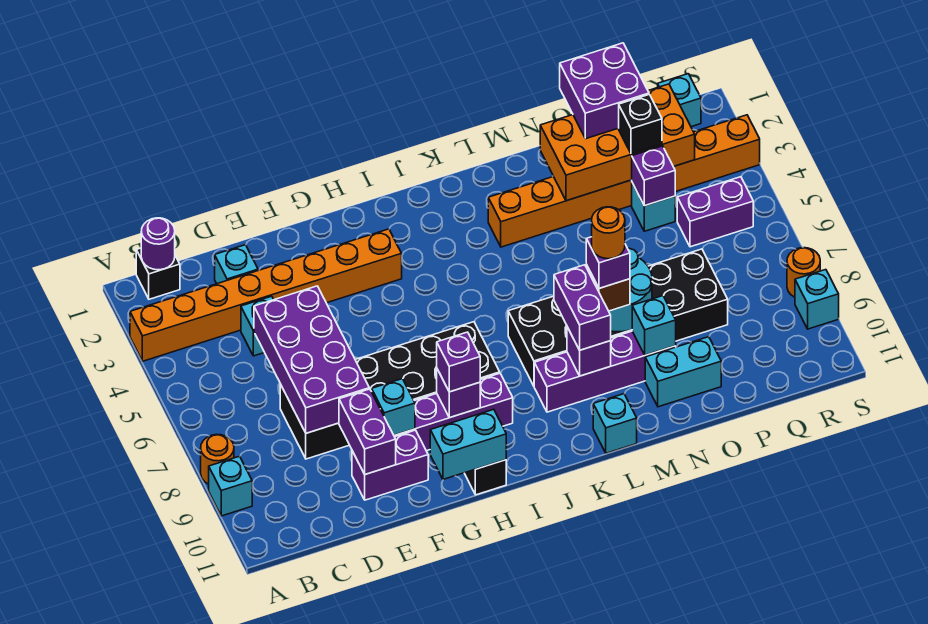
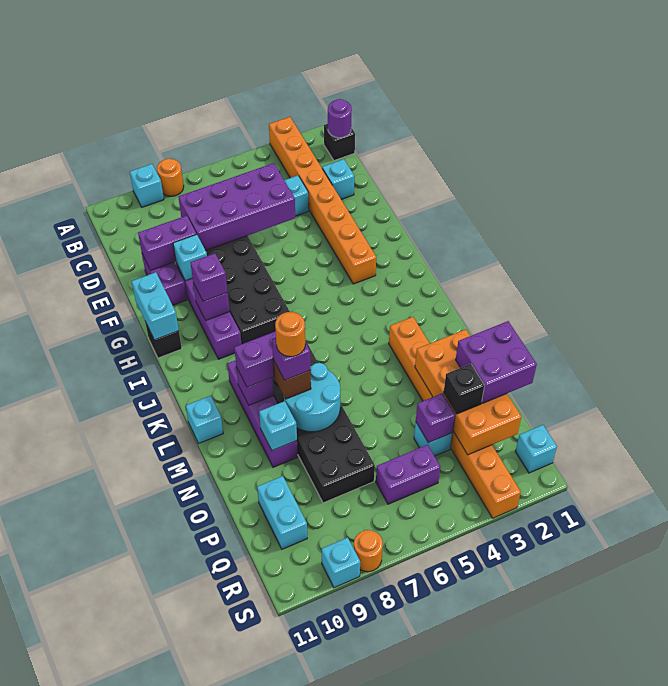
cyan 1x2 brick [645,337,721,407] -> cyan 1x2 brick moved to [257,476,307,549]
purple 1x2 brick [677,177,753,247] -> purple 1x2 brick turned to [376,445,440,504]

